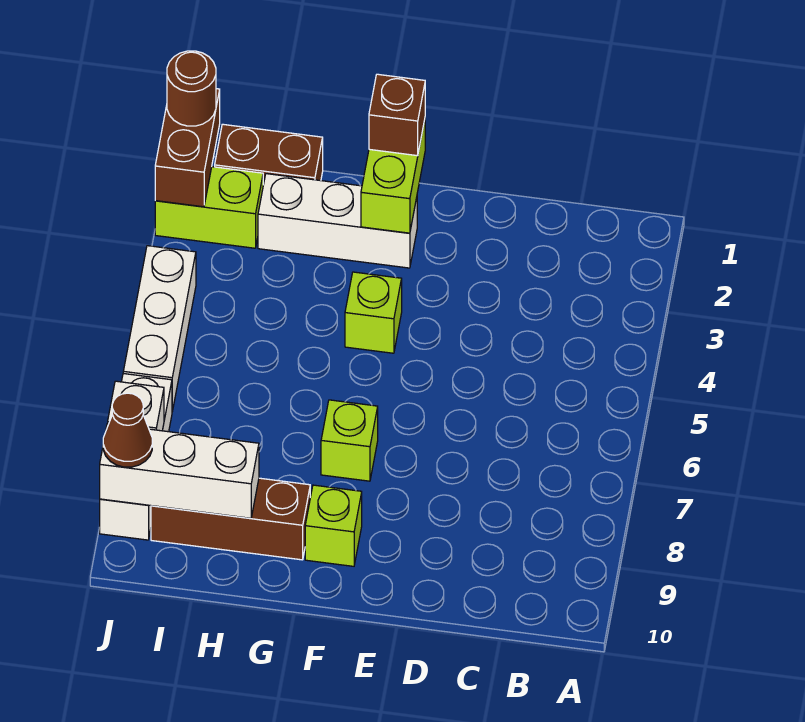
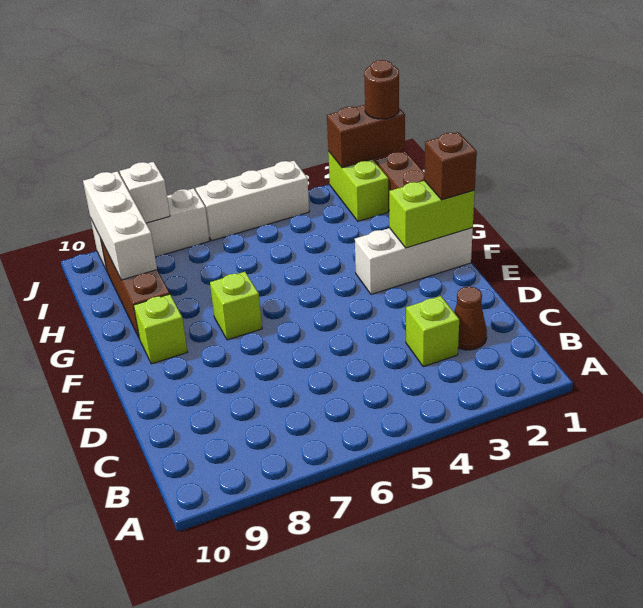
white 1x3 brick [258,174,417,268] -> white 1x3 brick turned to [355,228,473,294]
lime 1x1 brick [345,272,402,353] -> lime 1x1 brick moved to [406,296,459,367]
brown 1x1 cone [103,393,152,467] -> brown 1x1 cone moved to [454,287,487,350]

